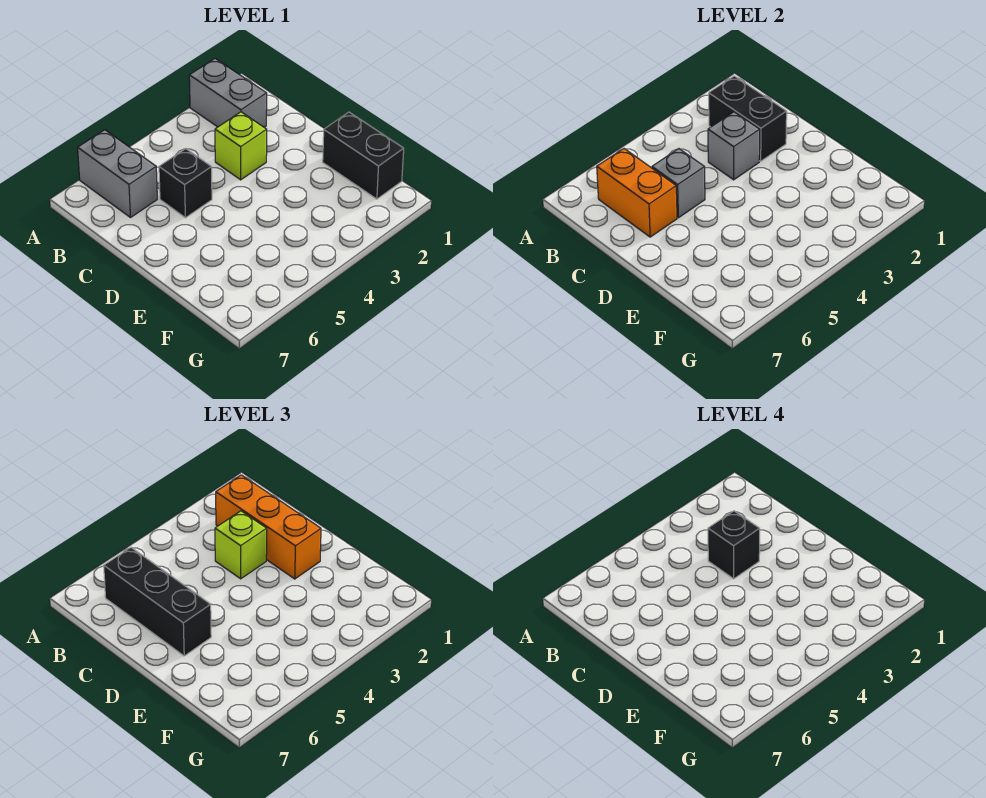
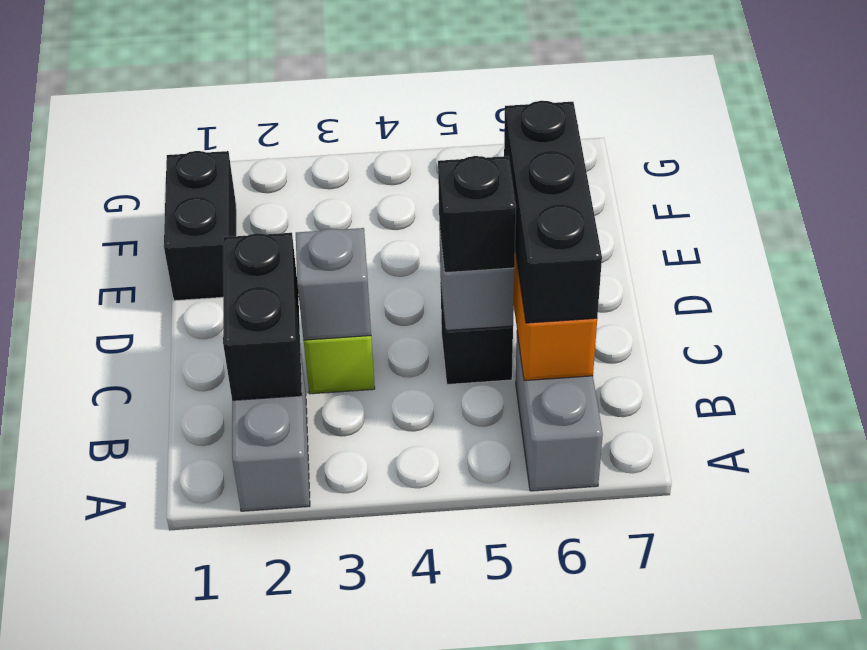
orange 1x3 brick [216,475,321,579] -> none
lime 1x1 brick [215,511,267,579] -> none
black 1x1 brick [708,511,760,579] -> black 1x1 brick moved to [438,156,516,273]

